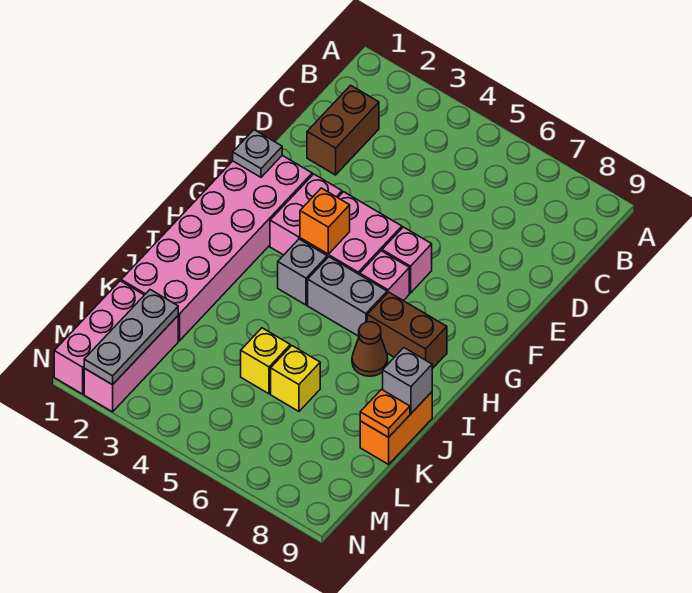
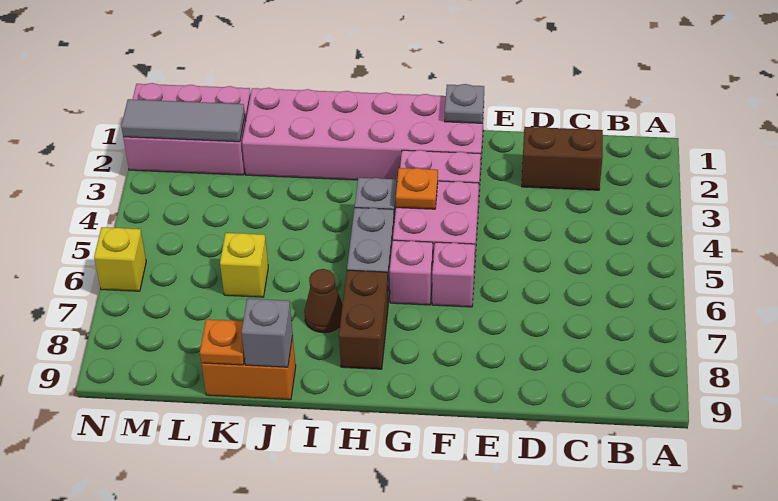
orange 1x1 brick [300,188,350,254] -> orange 1x1 plate [396,168,438,209]
yellow 1x1 brick [241,328,290,394] -> yellow 1x1 brick moved to [94,227,146,291]
grey 1x3 plate [84,290,178,385] -> grey 1x3 tile [121,99,245,142]

